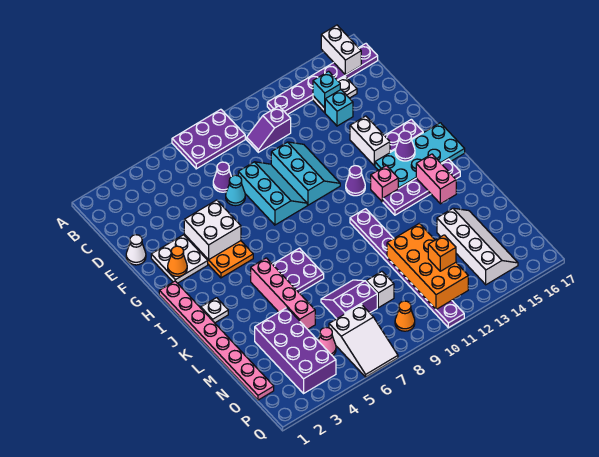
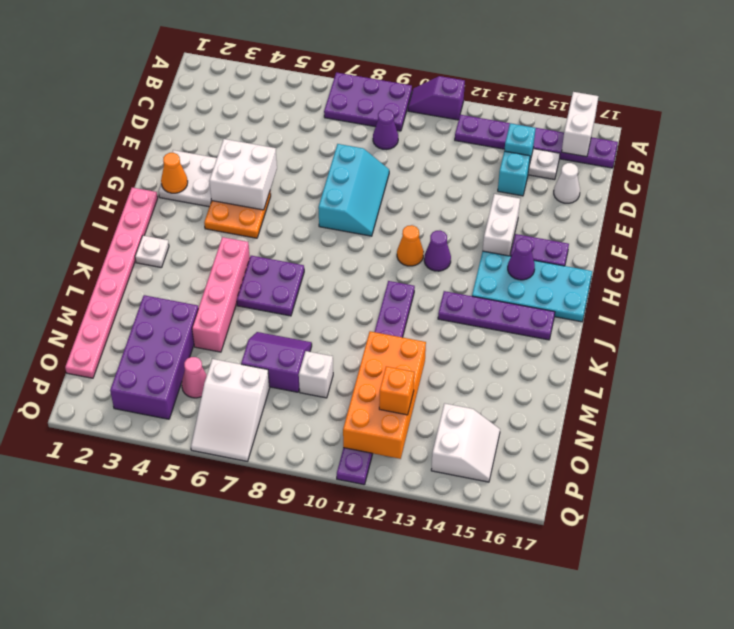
purple 1x2 slope [247,106,291,152] -> purple 1x2 slope moved to [408,76,465,120]
purple 1x1 cone [213,162,231,192] -> purple 1x1 cone moved to [373,109,398,149]
white 1x1 cone [126,235,146,265] -> white 1x1 cone moved to [554,163,580,203]
cyan 1x1 cone [226,175,245,206] -> none
cyan 2x3 slope [271,142,340,205] -> none
pink 1x1 brick [371,165,398,202] -> none
pink 1x2 brick [416,154,456,204] -> none
white 2x4 slope [437,208,518,285] -> white 2x2 slope [431,403,500,482]
orange 1x1 cone [395,301,415,331] -> orange 1x1 cone moved to [397,225,424,266]

